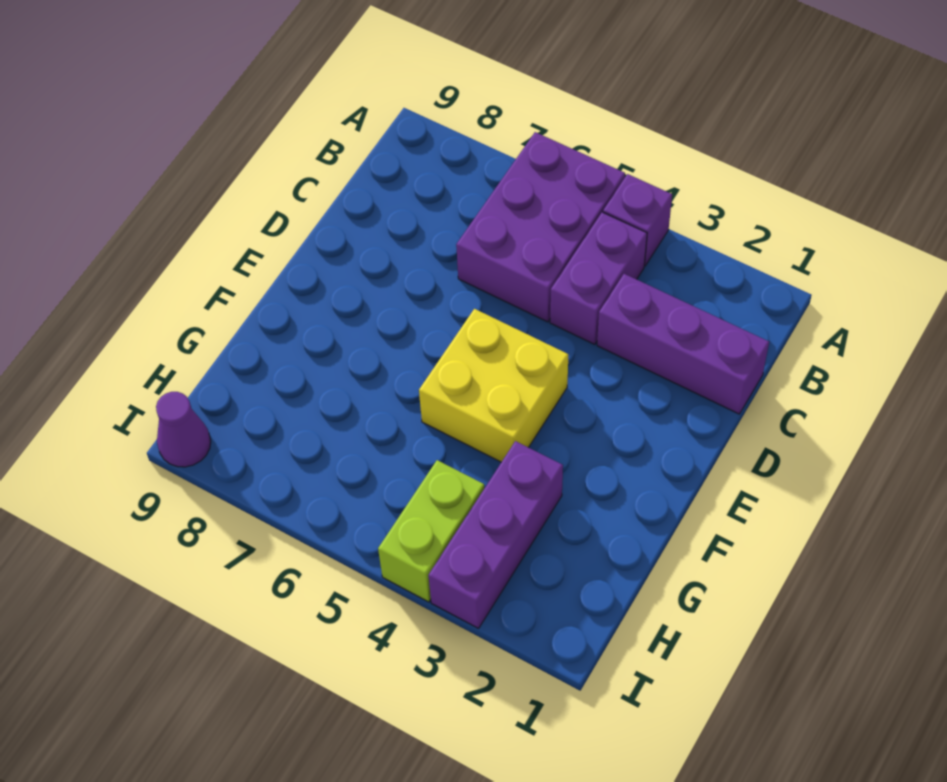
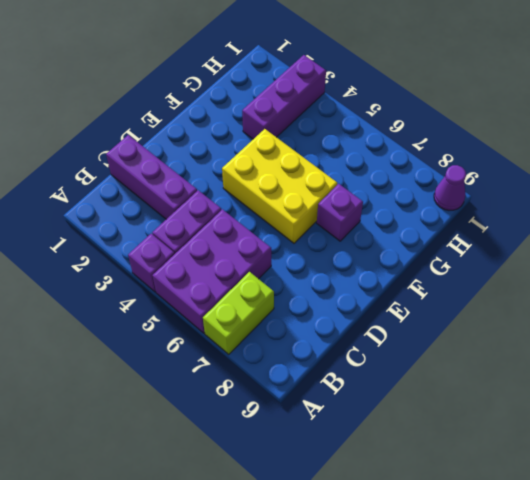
yellow 2x2 brick [419,309,568,462] -> yellow 2x3 brick [222,129,337,243]
none -> purple 1x1 brick [317,184,363,241]
lime 1x2 brick [378,460,484,602] -> lime 1x2 brick moved to [203,272,274,354]

